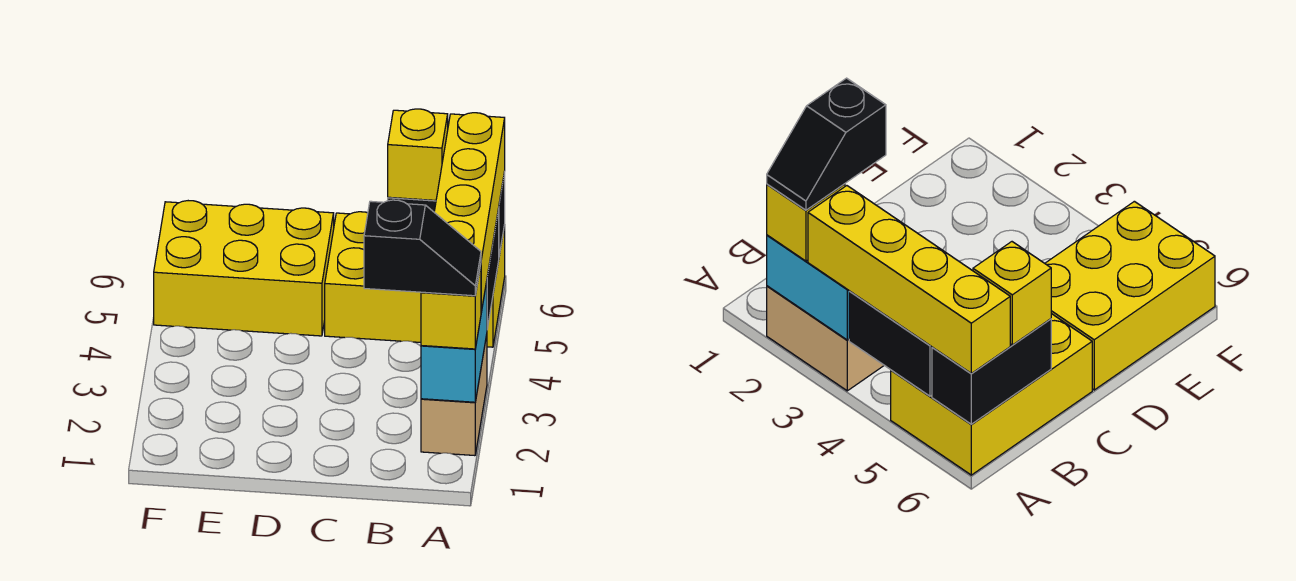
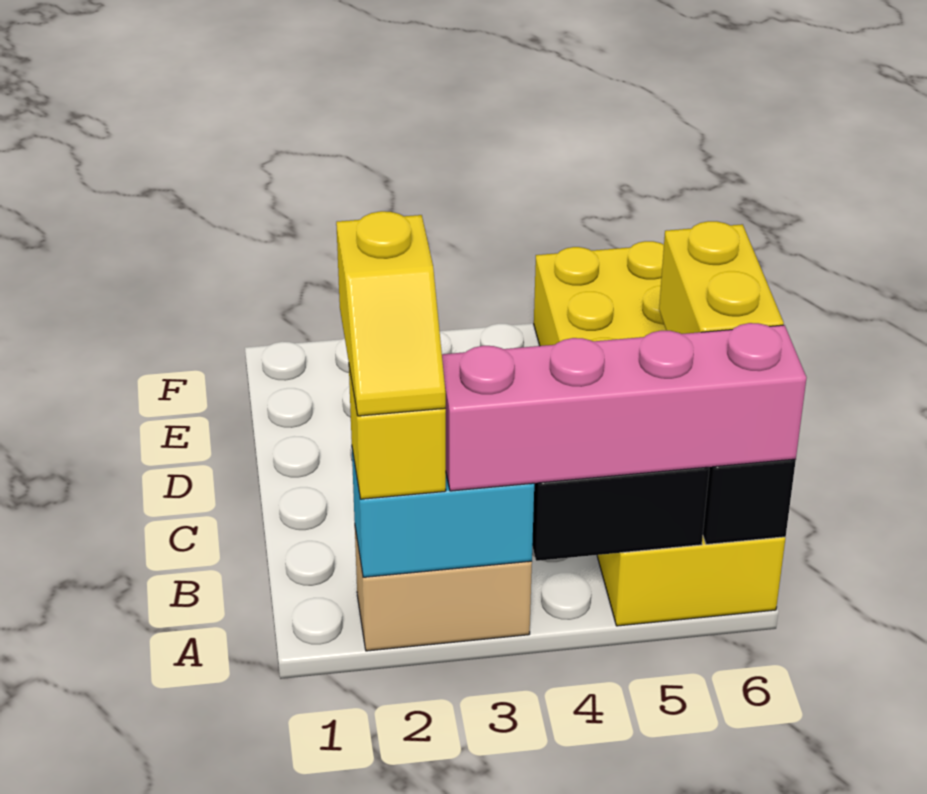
black 1x2 slope [364,200,481,296] -> yellow 1x2 slope [336,211,446,416]
yellow 1x4 brick [434,113,505,312] -> pink 1x4 brick [442,323,806,491]
yellow 1x1 brick [388,109,448,200] -> yellow 1x2 brick [659,221,784,334]

